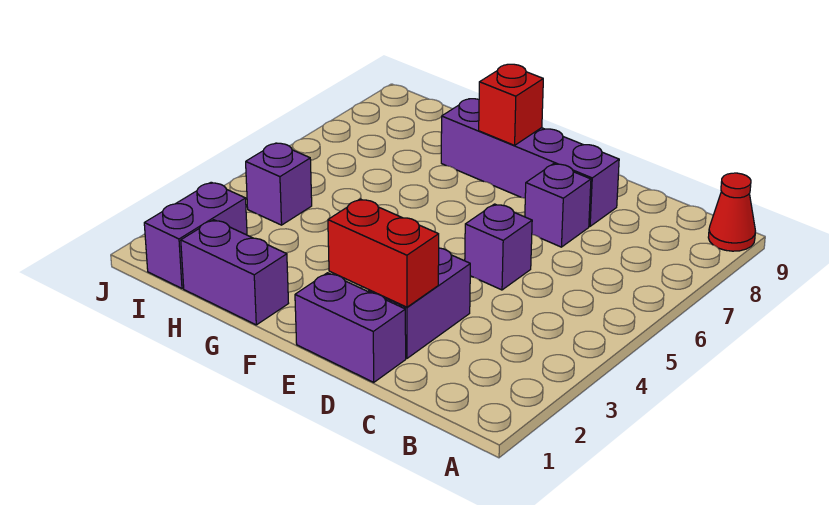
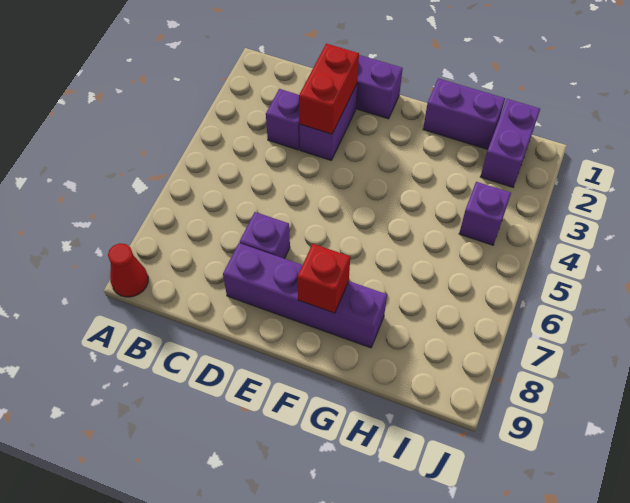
red 1x2 brick [328,199,439,307] -> red 1x2 brick turned to [299,44,359,134]
purple 1x1 brick [465,204,532,290] -> purple 1x1 brick moved to [266,89,300,150]

